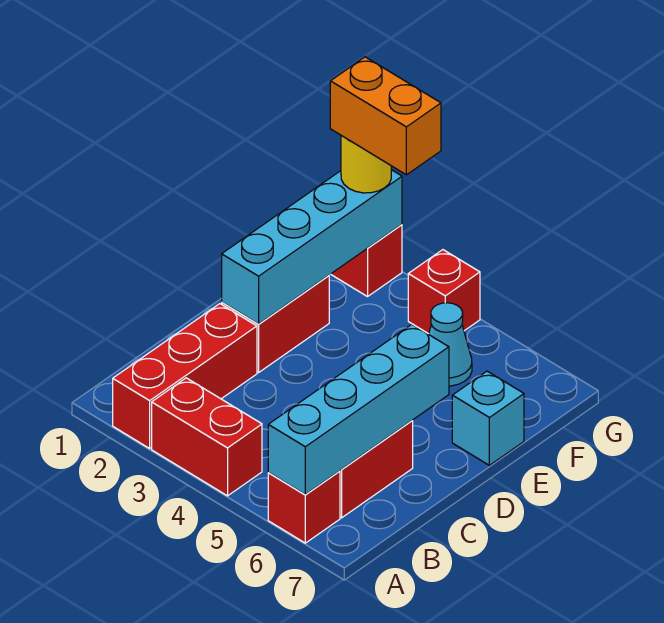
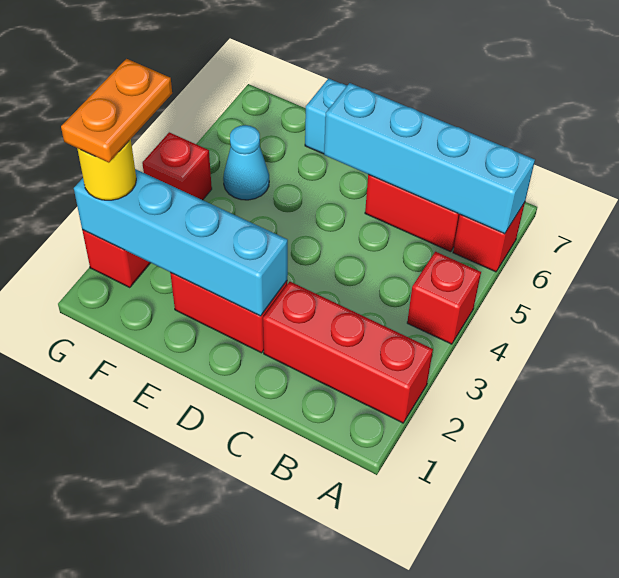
red 1x2 brick [152,378,262,496] -> red 1x1 brick [407,252,481,344]
orange 1x2 brick [330,57,441,175] -> orange 1x2 plate [61,59,172,163]

